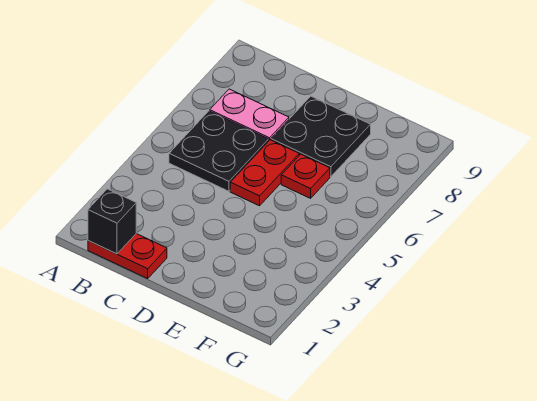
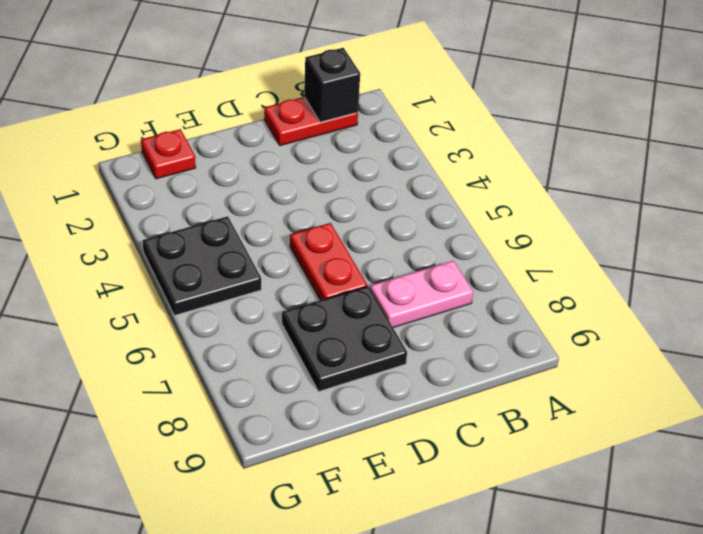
black 2x2 plate [169,111,269,191] -> black 2x2 plate moved to [143,216,261,315]
red 1x1 plate [281,154,330,198] -> red 1x1 plate moved to [141,129,196,179]

